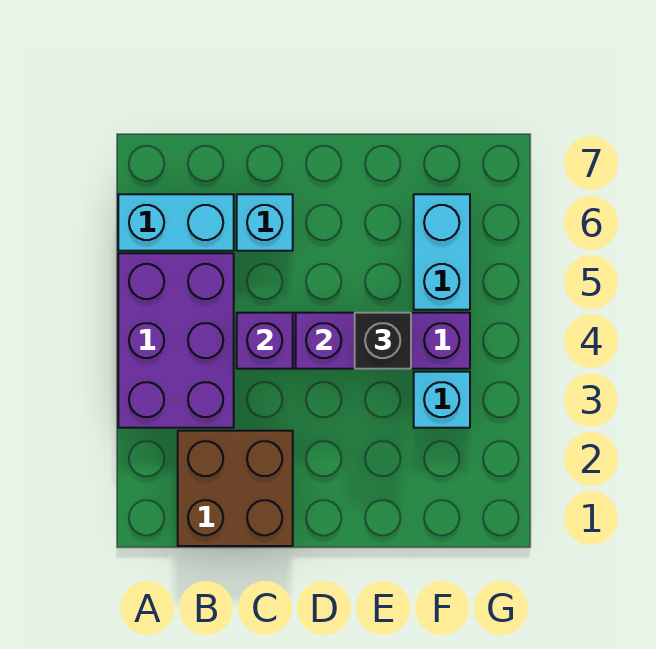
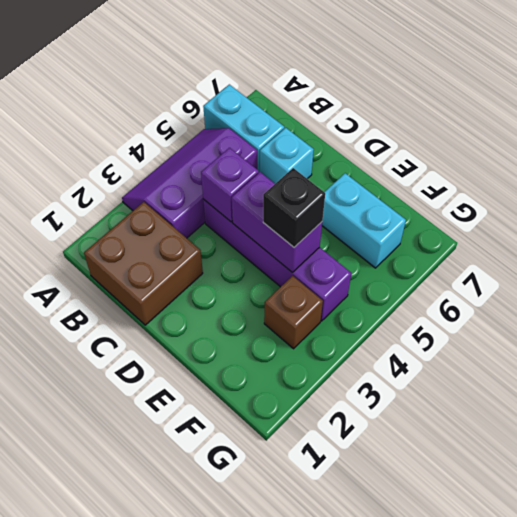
purple 2x3 brick [118,253,234,428] -> purple 2x3 slope [122,128,257,238]
cyan 1x1 brick [414,372,470,428] -> brown 1x1 brick [264,276,323,349]
cyan 1x2 brick [414,194,470,310] -> cyan 1x2 brick turned to [322,173,406,268]

